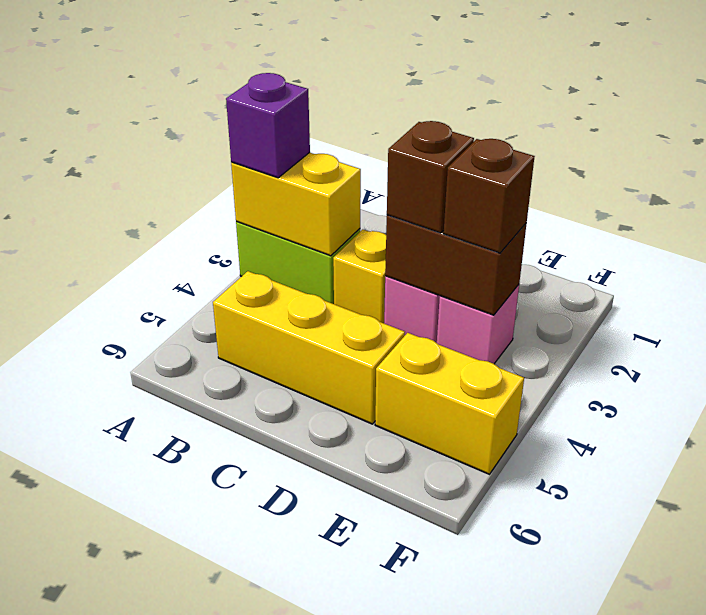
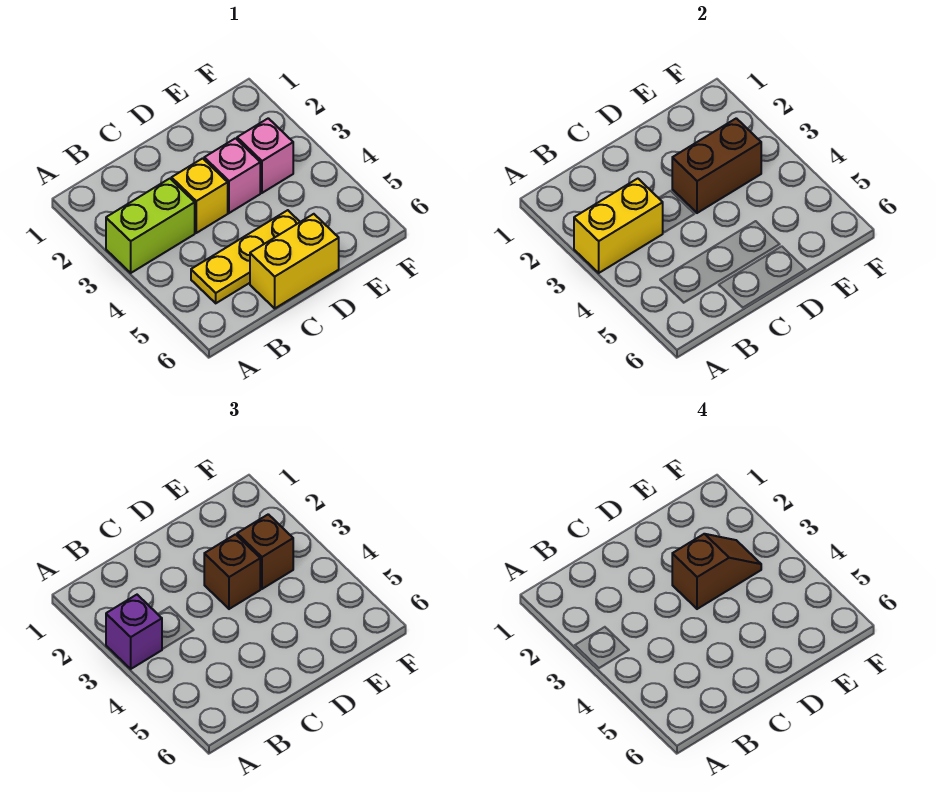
yellow 1x3 brick [213,271,405,424] -> yellow 1x3 plate [191,210,300,303]
none -> brown 1x2 slope [672,534,761,609]
yellow 1x2 brick [375,333,524,474] -> yellow 1x2 brick moved to [250,214,339,308]

